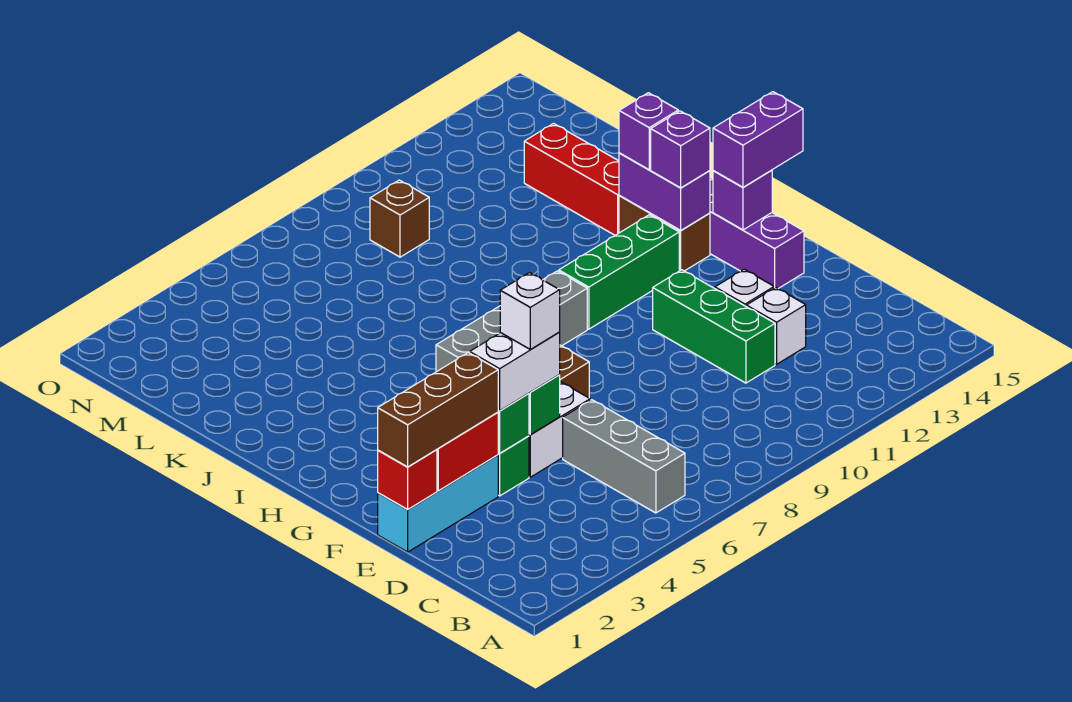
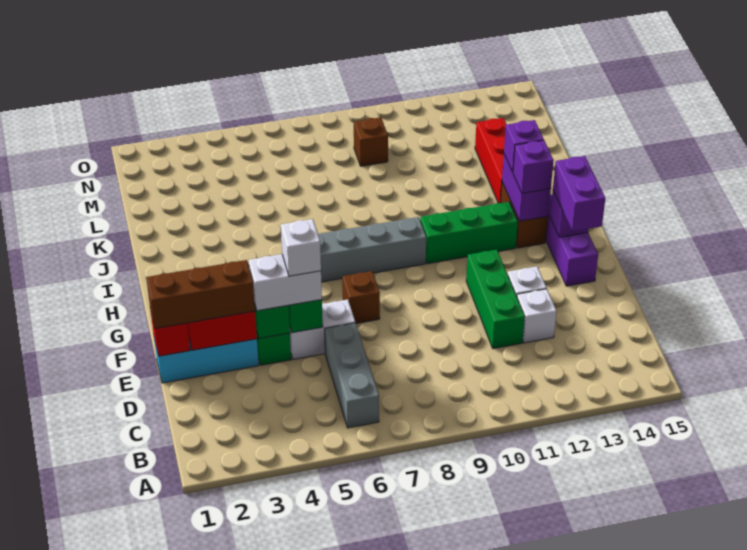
purple 1x2 brick [713,92,803,187] -> purple 1x2 brick turned to [553,156,605,231]

